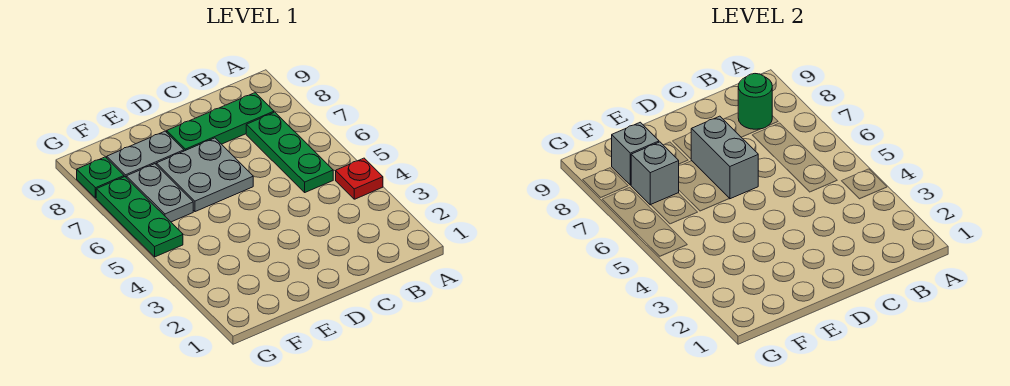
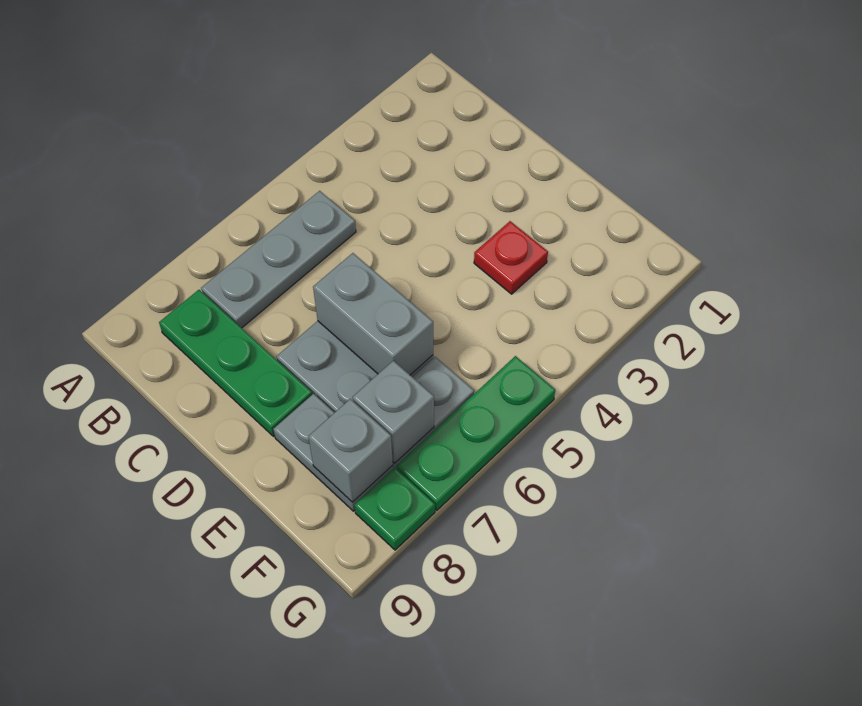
red 1x1 plate [336,158,383,199] -> red 1x1 plate moved to [474,221,548,294]
green 1x3 plate [246,112,333,192] -> grey 1x3 plate [201,191,356,328]
green 1x1 round brick [738,74,772,129] -> none
grey 1x2 brick [691,116,758,199] -> grey 1x2 brick turned to [313,253,433,375]

